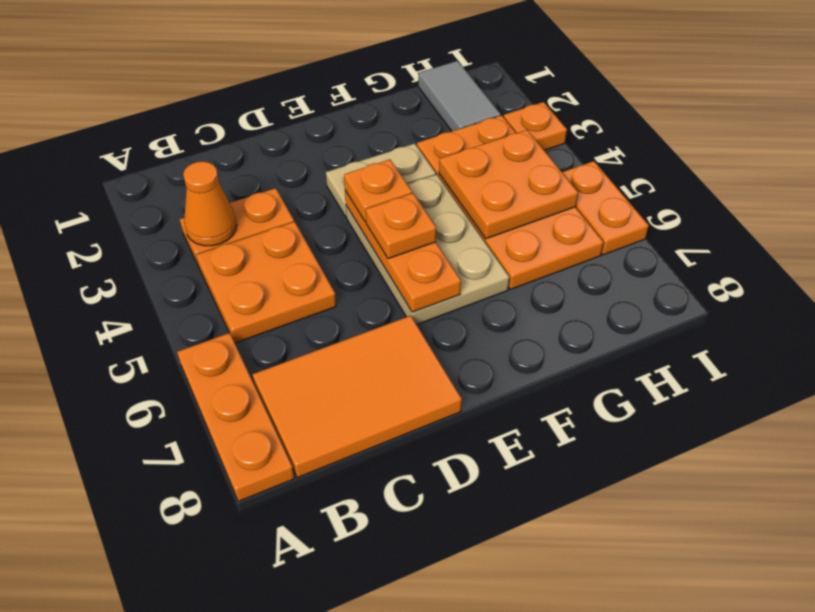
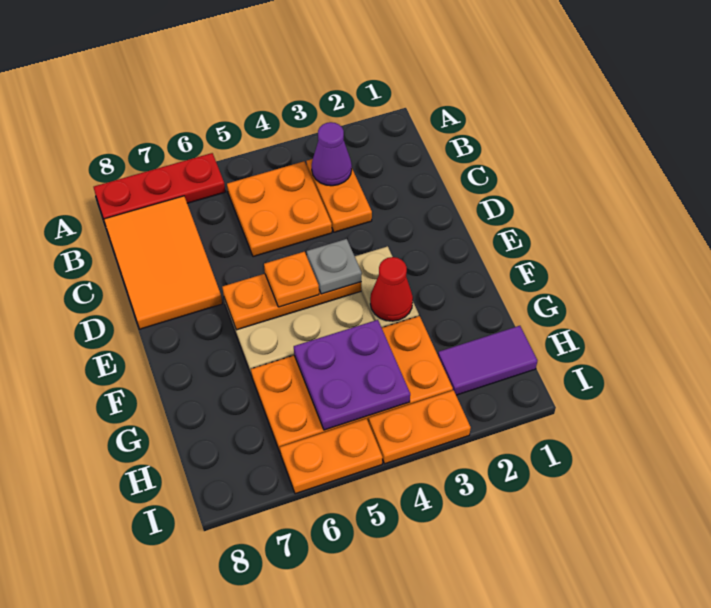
orange 1x3 plate [177,333,294,502] -> red 1x3 plate [94,153,225,219]
orange 1x1 cone [183,161,237,246] -> purple 1x1 cone [312,122,352,186]
orange 1x1 plate [344,159,412,222] -> grey 1x1 plate [307,239,362,294]
none -> red 1x1 cone [370,257,413,321]
orange 2x2 plate [439,130,578,239] -> purple 2x2 plate [294,320,410,430]
grey 1x2 tile [418,61,501,131] -> purple 1x2 tile [438,326,537,395]
orange 1x1 plate [504,102,567,150] -> orange 1x2 plate [369,390,471,464]

